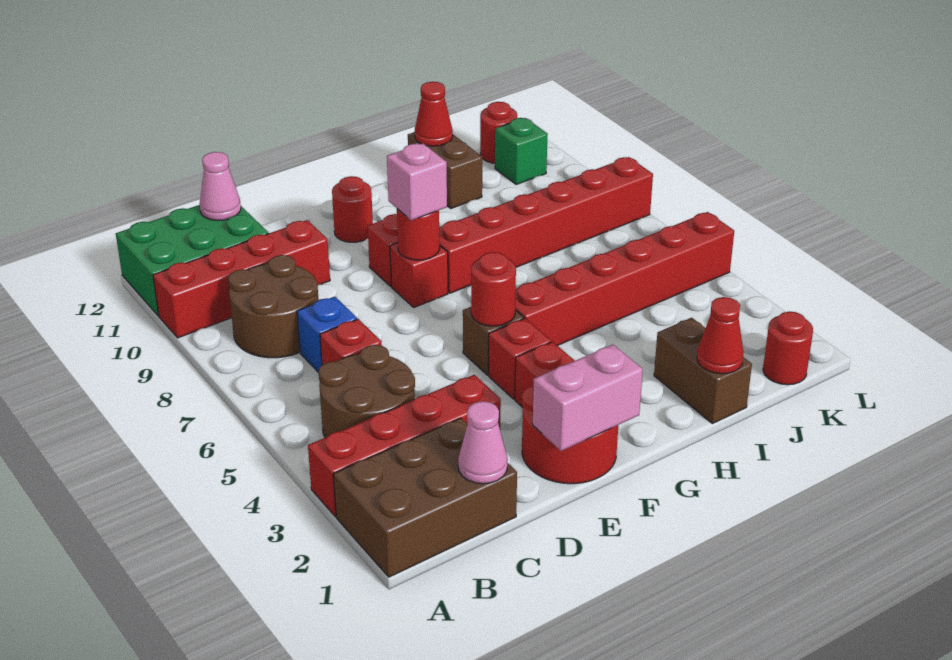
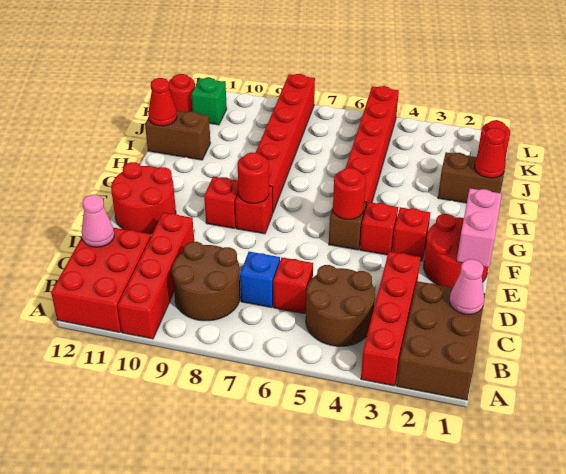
green 2x3 brick [116,205,269,316] -> red 2x3 brick [51,228,151,332]
pink 1x1 brick [387,143,447,220] -> none
red 1x1 round brick [332,176,373,242] -> red 2x2 round brick [111,162,176,234]

